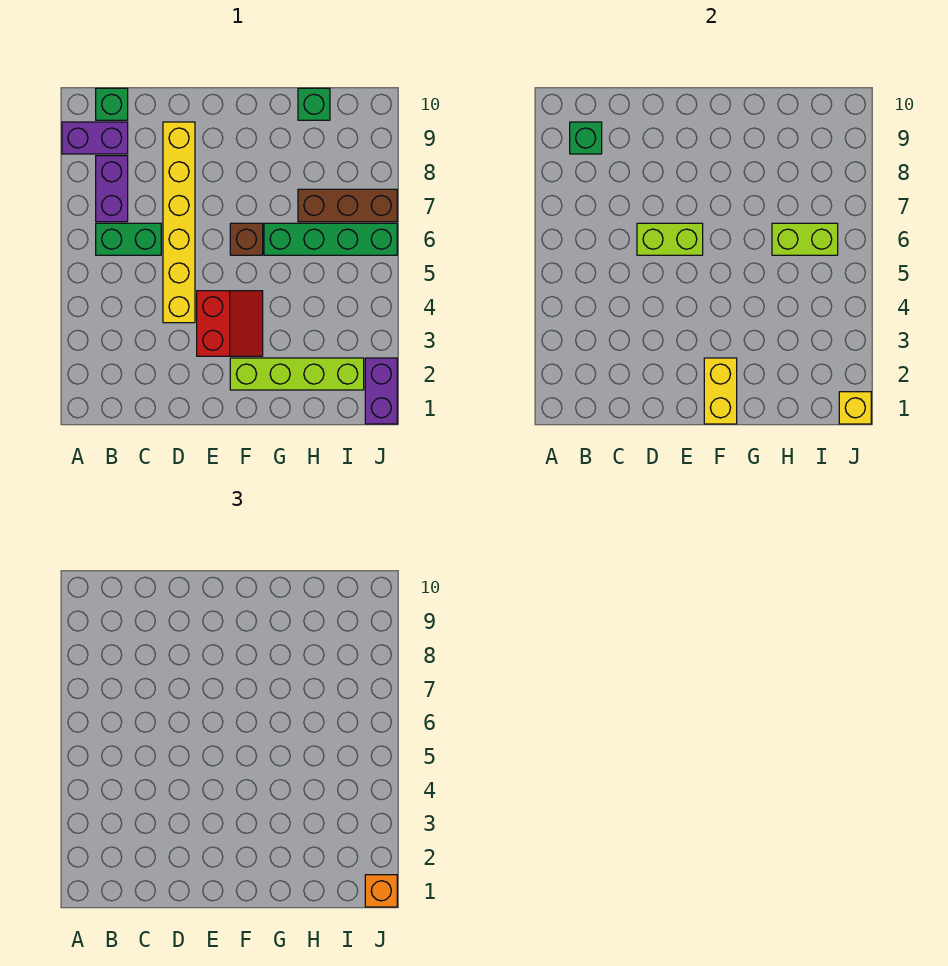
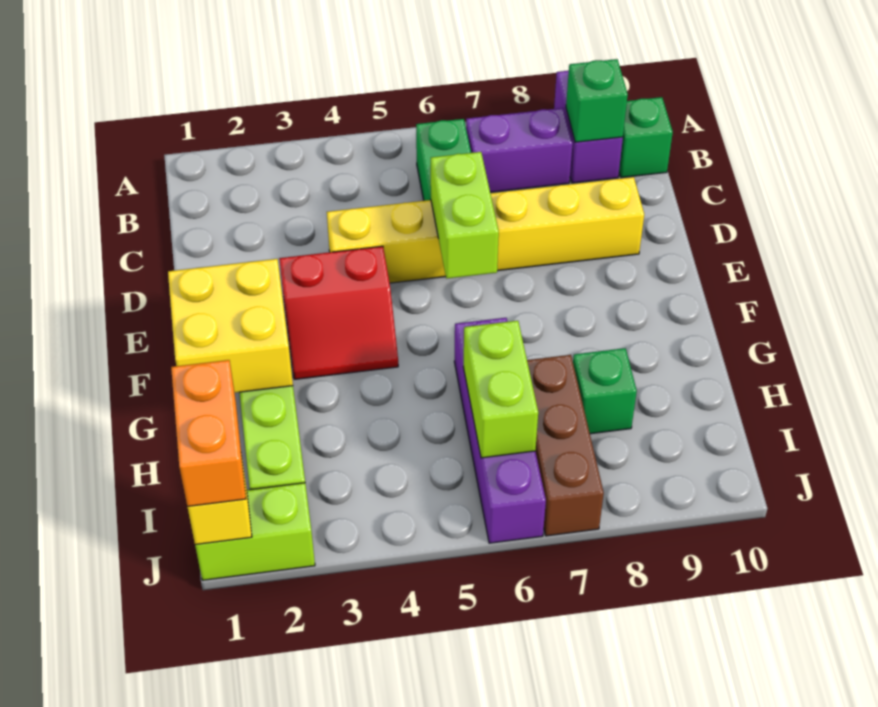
yellow 1x2 brick [704,358,737,424] -> yellow 2x2 brick [168,259,293,393]
brown 1x1 brick [230,223,263,255] -> none
green 1x4 brick [264,223,397,255] -> purple 1x4 brick [454,318,546,543]
green 1x1 brick [298,88,330,120] -> green 1x1 brick moved to [573,348,637,434]
purple 1x2 brick [365,358,397,424] -> lime 1x2 brick [195,483,315,580]
orange 1x1 brick [365,875,397,907] -> orange 1x2 brick [171,360,246,506]

